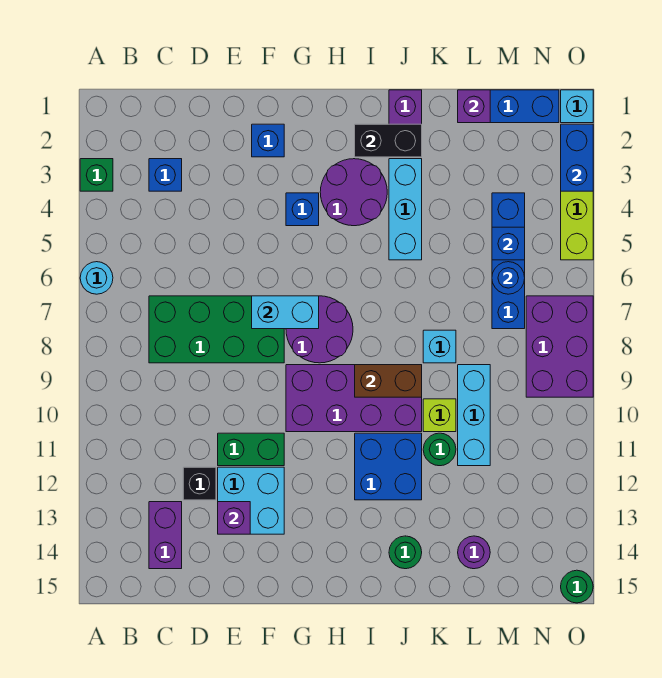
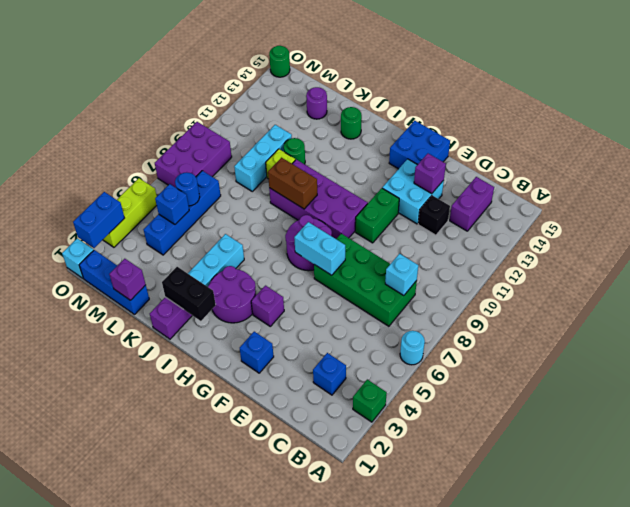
green 1x2 brick [218,433,284,466] -> green 1x2 brick turned to [355,188,399,243]
blue 1x1 brick [286,193,319,226] -> purple 1x1 brick [251,286,284,326]
blue 2x2 brick [355,433,422,500] -> blue 2x2 brick moved to [389,121,450,169]
cyan 1x1 brick [423,330,456,363] -> cyan 1x1 brick moved to [385,254,418,296]

